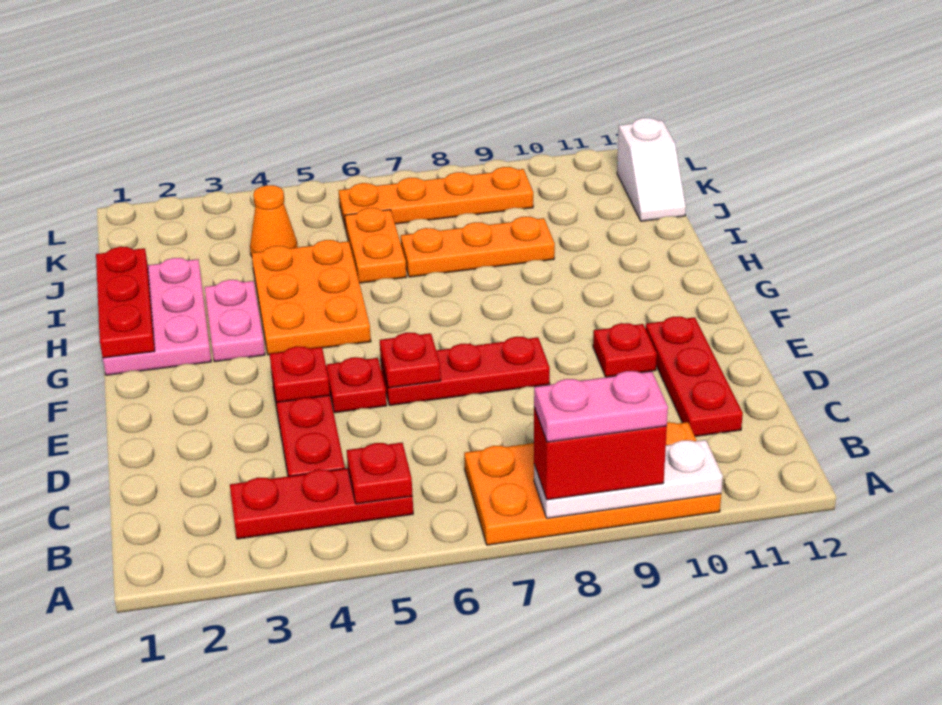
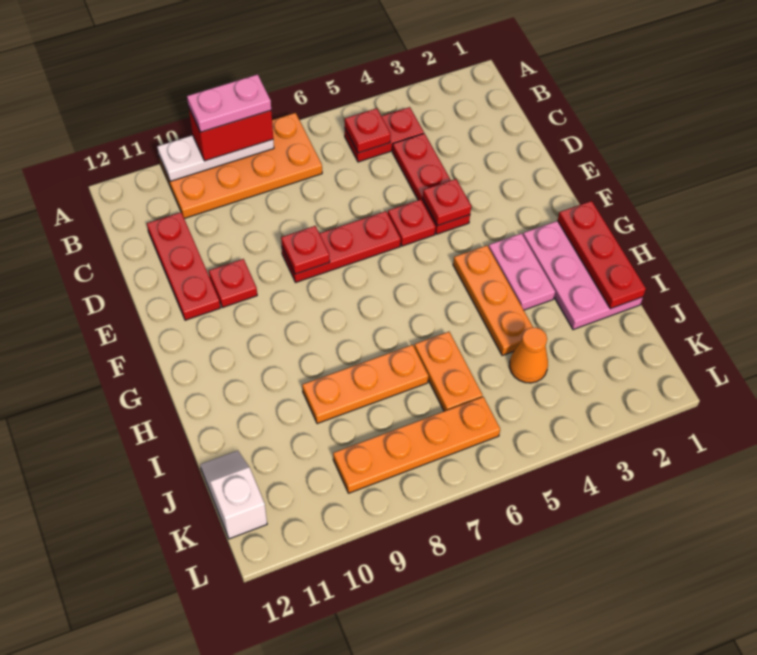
red 1x3 plate [230,468,413,539] -> red 1x2 plate [345,107,424,162]
red 1x1 plate [380,333,441,388] -> red 1x1 plate moved to [281,226,330,274]
orange 2x3 plate [252,240,371,355] -> orange 1x3 plate [453,245,533,356]

